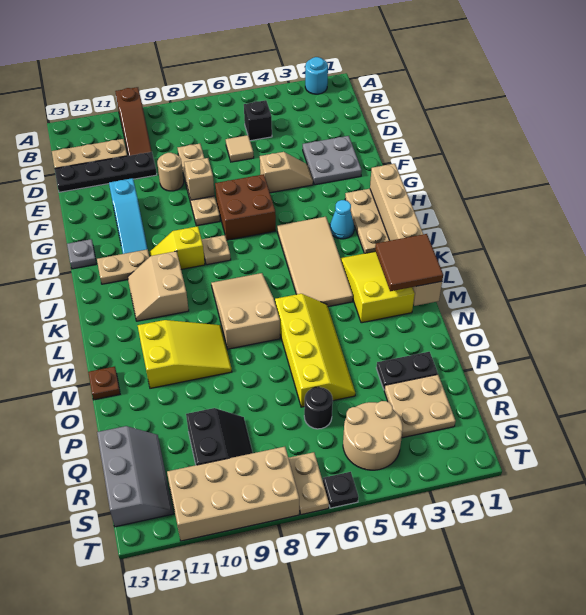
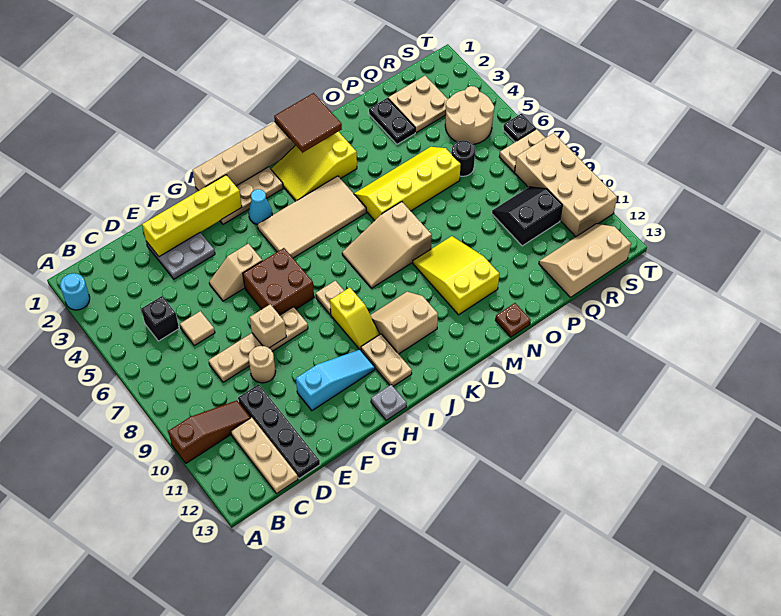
none -> yellow 1x4 brick [142,175,242,257]
tan 1x2 slope [260,152,313,193] -> tan 1x2 slope turned to [209,244,262,301]
tan 2x2 slope [128,251,189,321] -> tan 2x2 slope turned to [370,292,438,354]
grey 2x3 slope [97,426,173,527] -> tan 2x3 slope [539,224,631,297]

